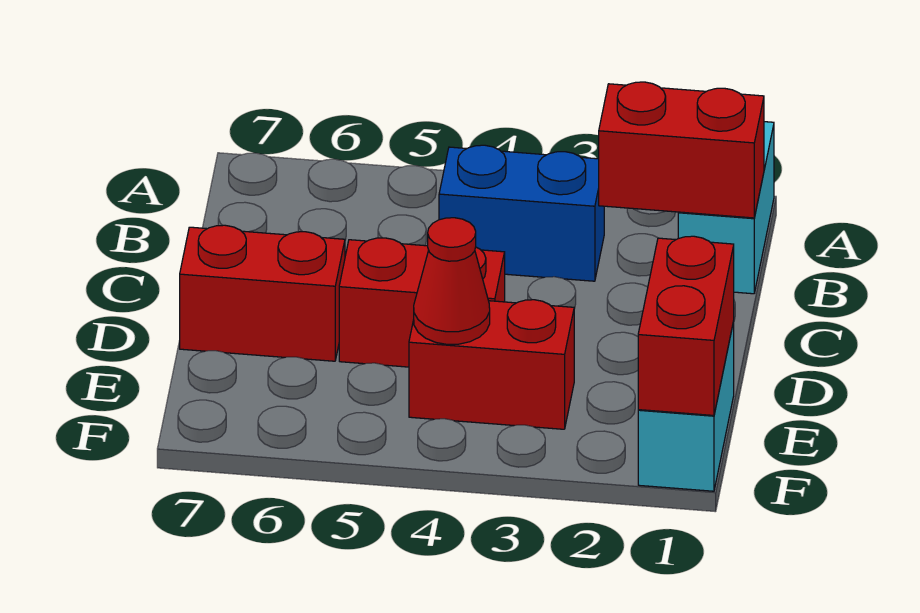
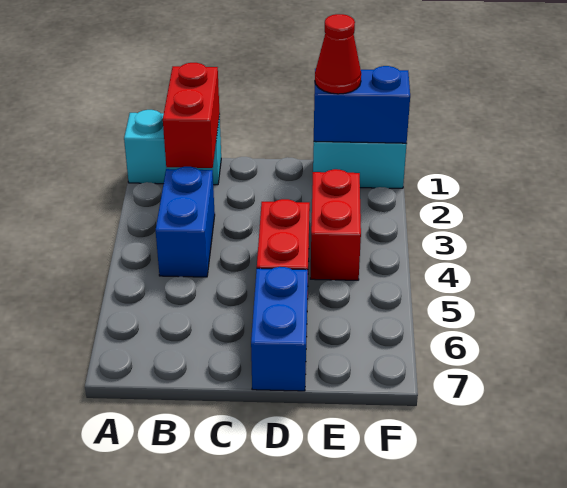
red 1x2 brick [180,225,345,361] -> blue 1x2 brick [251,267,308,391]
red 1x2 brick [638,236,734,415] -> blue 1x2 brick [314,66,410,143]
red 1x1 cone [414,218,490,344] -> red 1x1 cone moved to [315,14,361,94]

